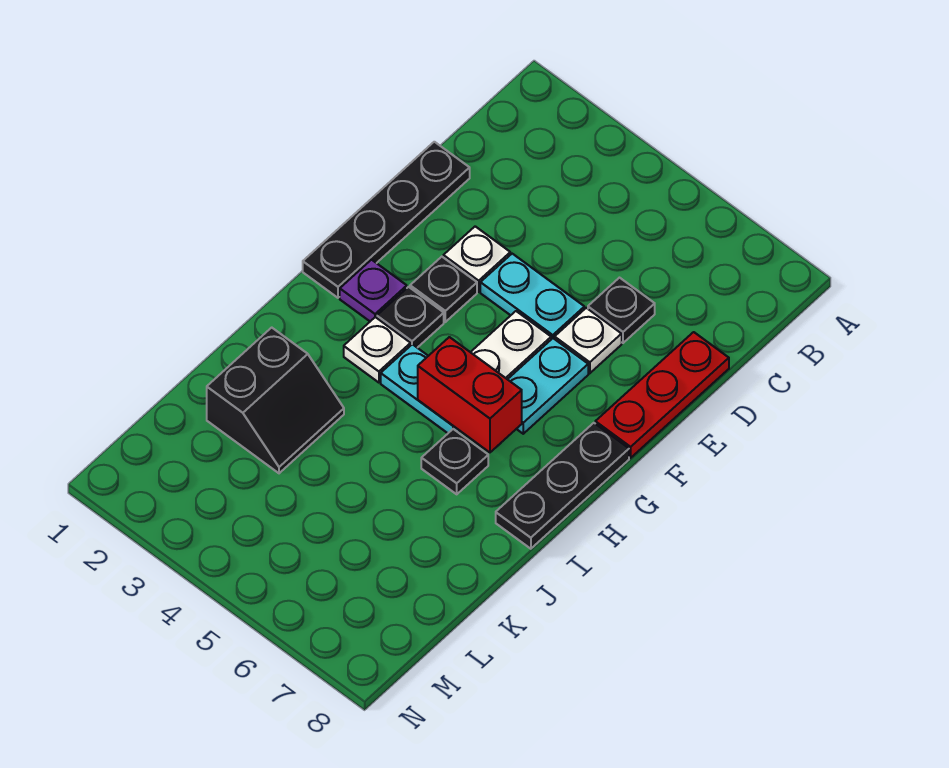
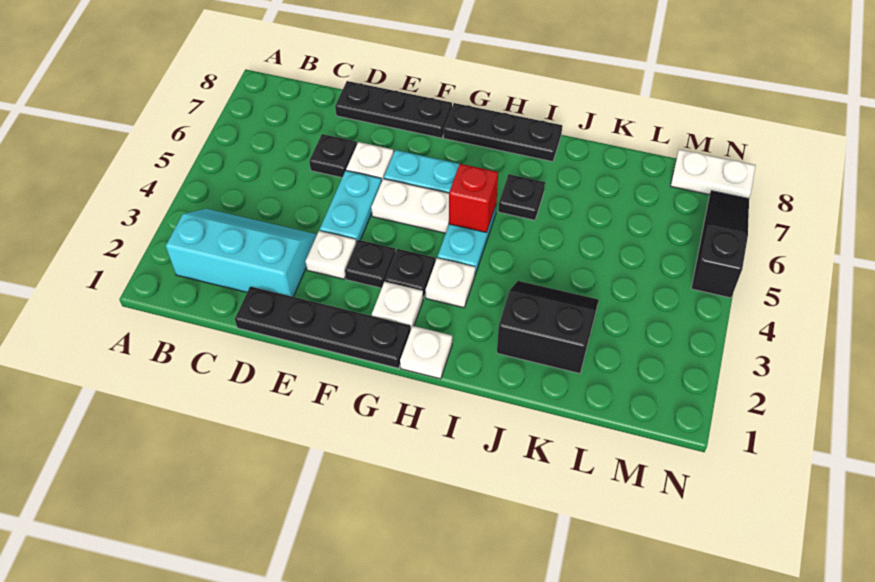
none -> cyan 2x3 slope [166,209,317,297]
red 1x3 plate [595,332,729,458] -> black 1x3 plate [335,81,452,138]
purple 1x1 plate [340,260,407,321] -> white 1x1 plate [372,282,423,328]
none -> white 1x1 plate [400,326,452,379]
red 1x2 brick [418,337,522,452] -> red 1x1 brick [449,164,498,233]
none -> white 1x2 plate [670,149,756,199]
none -> black 1x3 slope [691,191,749,298]

